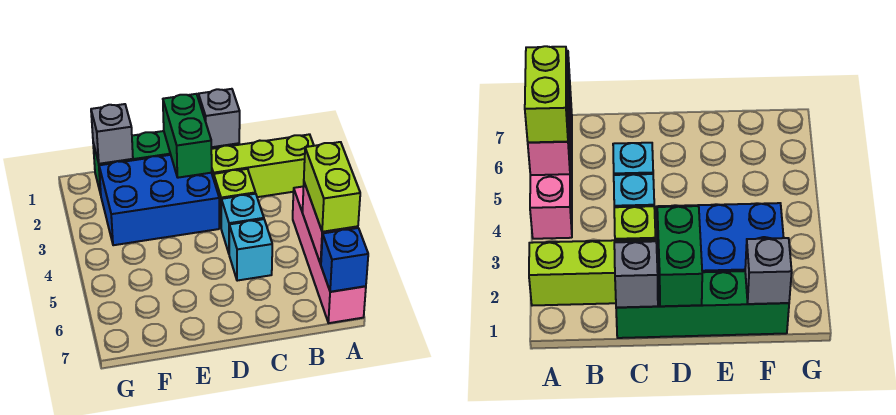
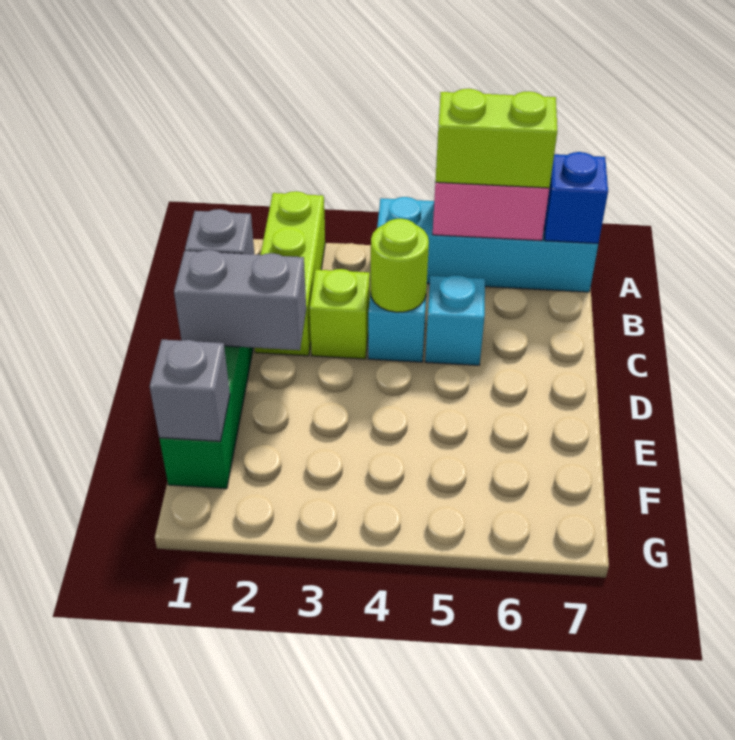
pink 1x4 brick [293,186,366,323] -> cyan 1x4 brick [377,197,598,292]
none -> lime 1x1 round brick [371,219,429,312]
green 1x2 brick [163,94,212,178] -> grey 1x2 brick [174,250,306,350]
blue 2x3 brick [99,155,219,245] -> none

